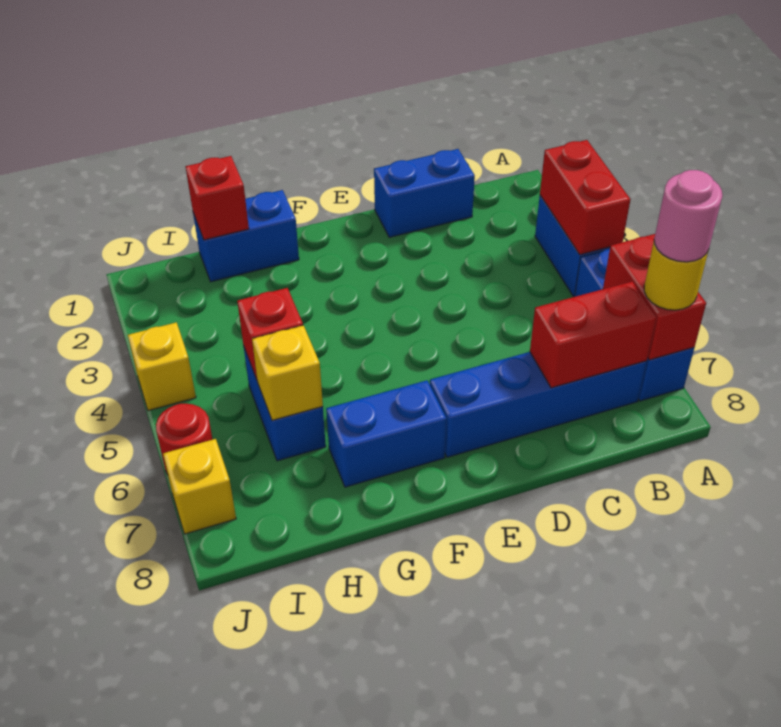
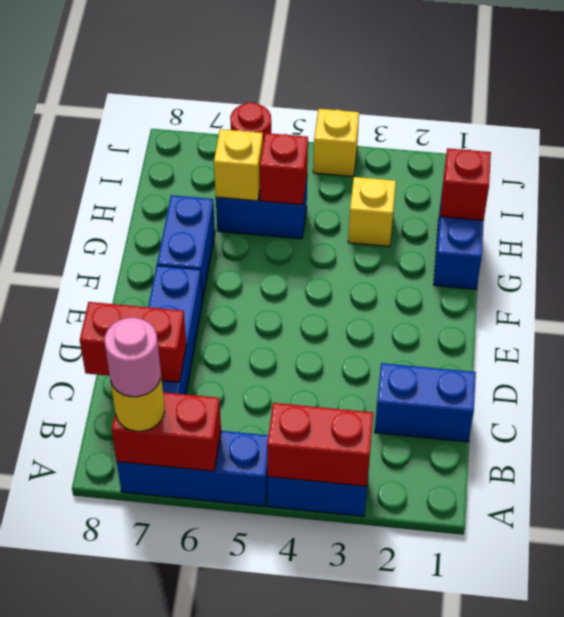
red 1x2 brick [530,281,657,388] -> red 1x2 brick turned to [80,302,187,382]
blue 1x2 brick [374,149,475,237] -> blue 1x2 brick turned to [375,363,476,442]
yellow 1x1 brick [163,439,236,534] -> yellow 1x1 brick moved to [348,177,396,247]

